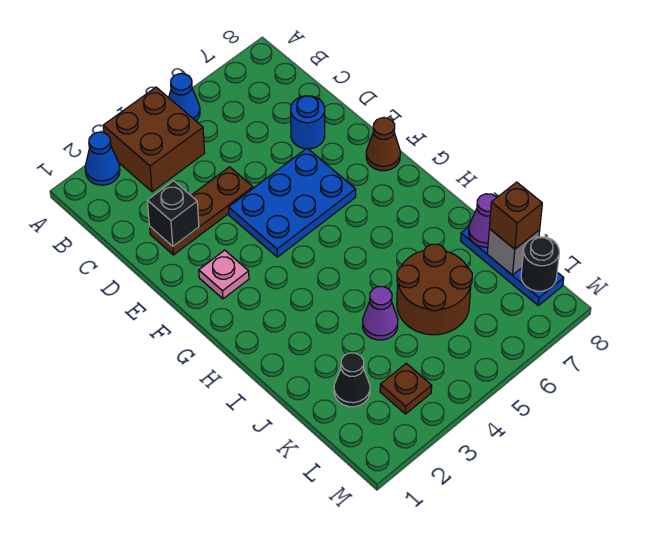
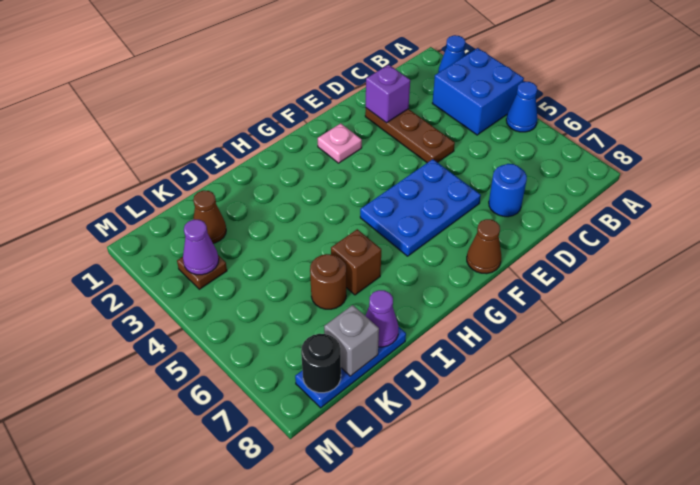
brown 2x2 brick [103,87,205,192] -> blue 2x2 brick [432,48,524,135]
black 1x1 brick [147,181,199,246] -> purple 1x1 brick [366,65,410,123]
blue 2x3 plate [229,148,356,257] -> blue 2x3 plate turned to [360,159,481,256]
purple 1x1 cone [362,287,398,340] -> purple 1x1 cone moved to [183,219,219,275]
brown 2x2 round brick [397,244,472,335] -> brown 1x1 round brick [310,254,346,309]
black 1x1 cone [334,353,370,407] -> brown 1x1 cone [193,190,226,243]
brown 1x1 brick [489,182,542,249] -> brown 1x1 brick moved to [331,229,381,295]

